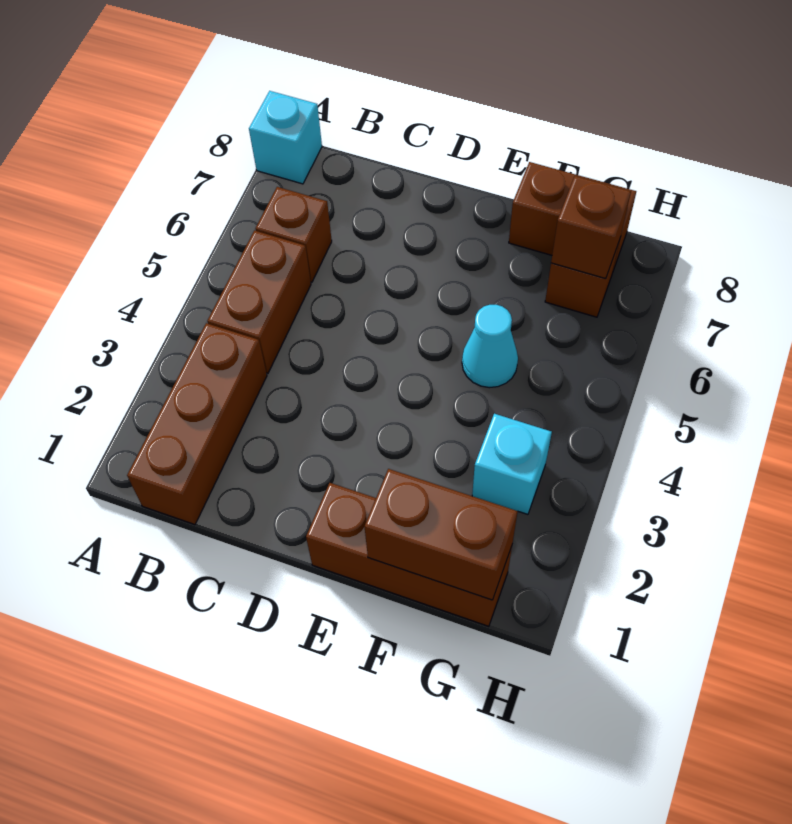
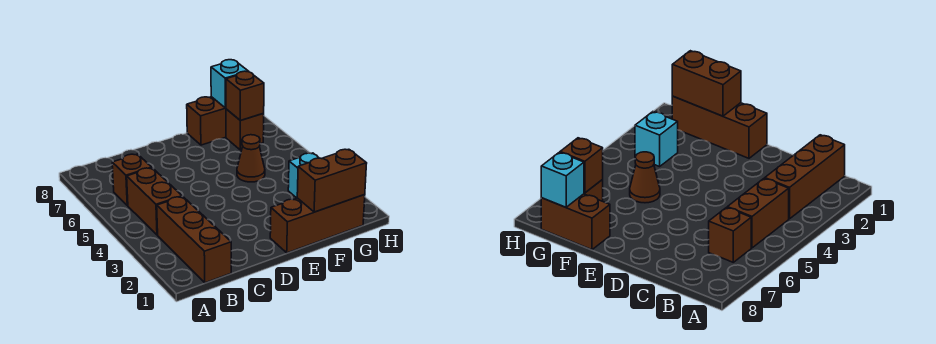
cyan 1x1 brick [249,91,322,184] -> cyan 1x1 brick moved to [211,60,248,108]
cyan 1x1 cone [462,305,518,388] -> brown 1x1 cone [237,135,265,182]

